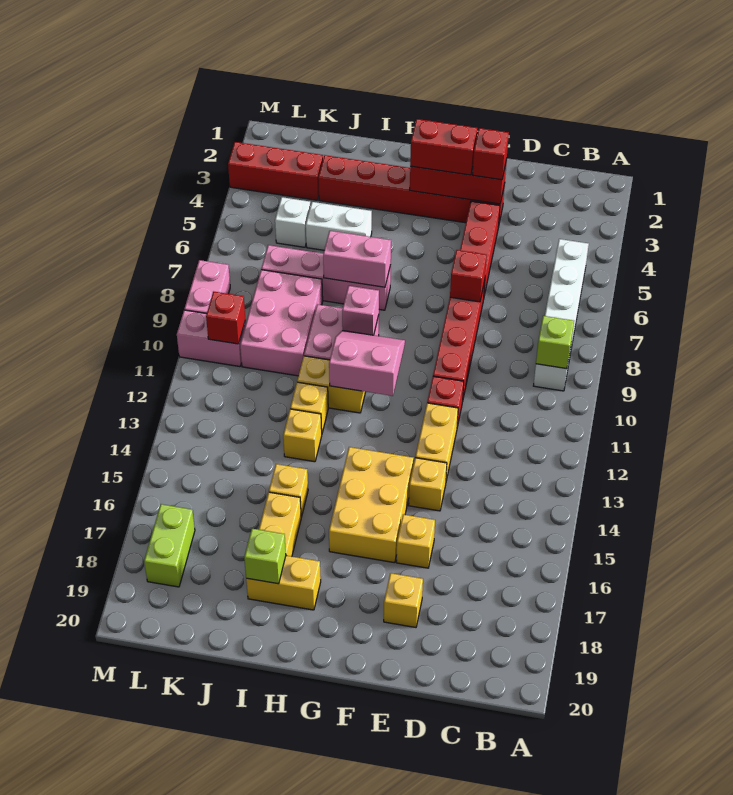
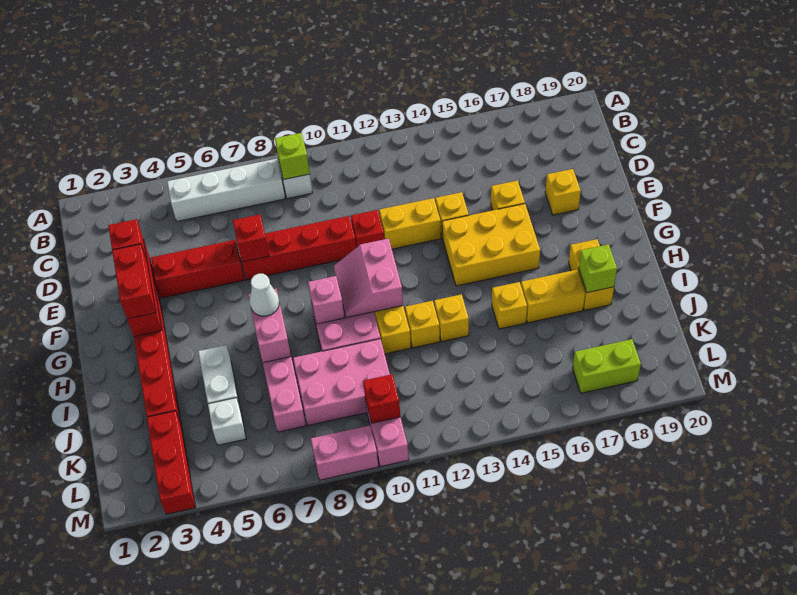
none -> white 1x1 cone [250,274,279,316]

